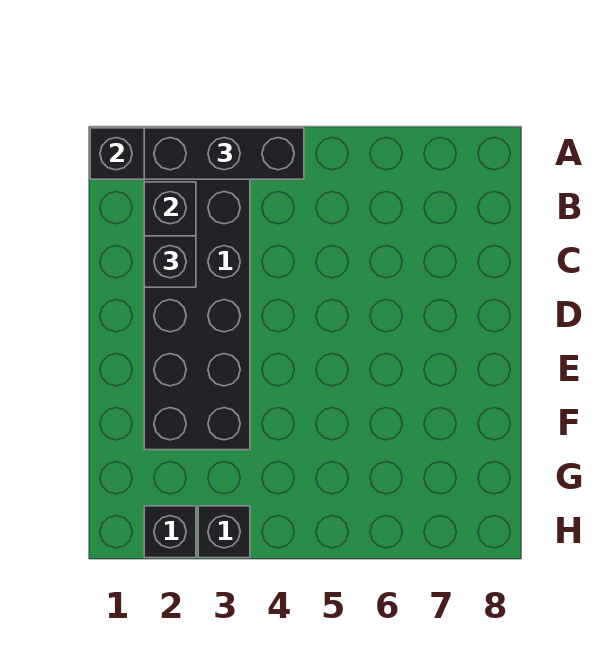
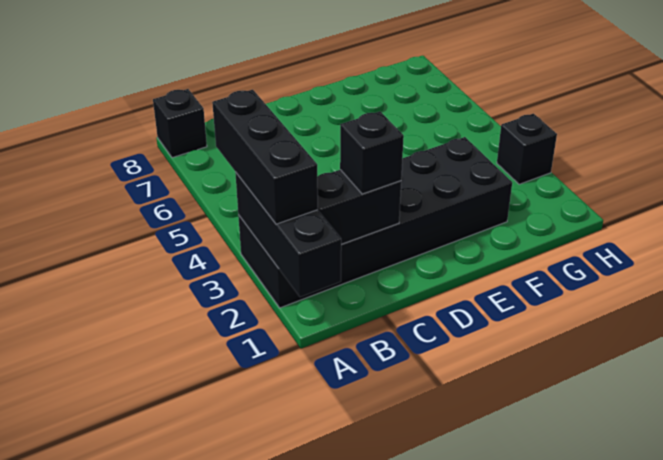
black 1x1 brick [144,506,196,558] -> black 1x1 brick moved to [153,89,207,158]

